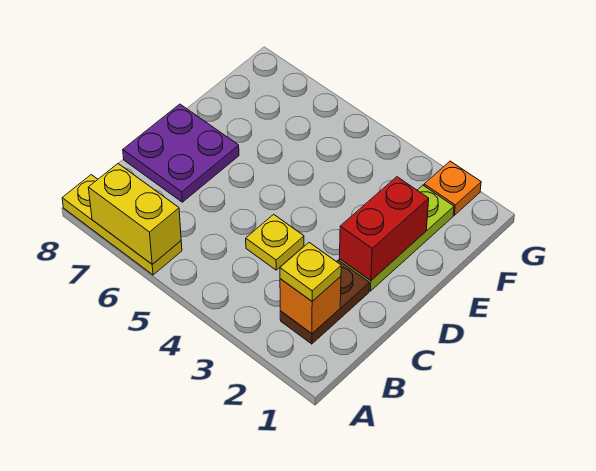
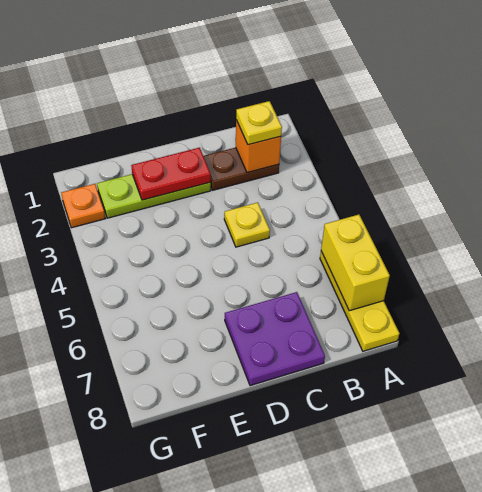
red 1x2 brick [339,177,429,281] -> red 1x2 plate [131,148,211,200]

